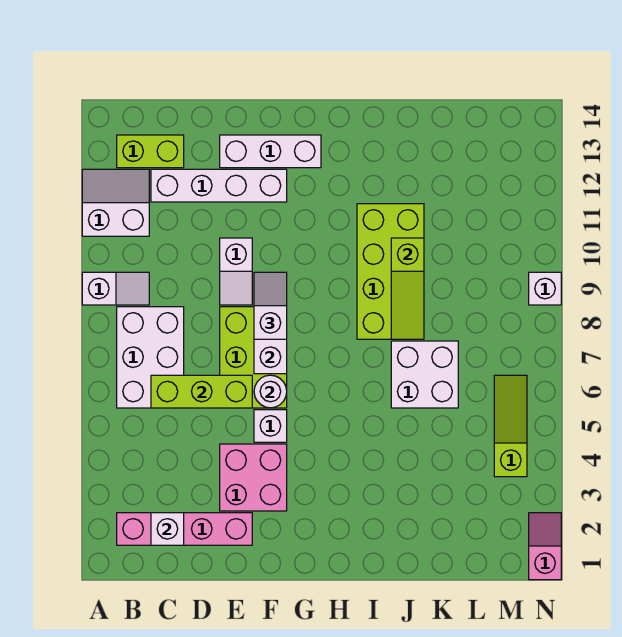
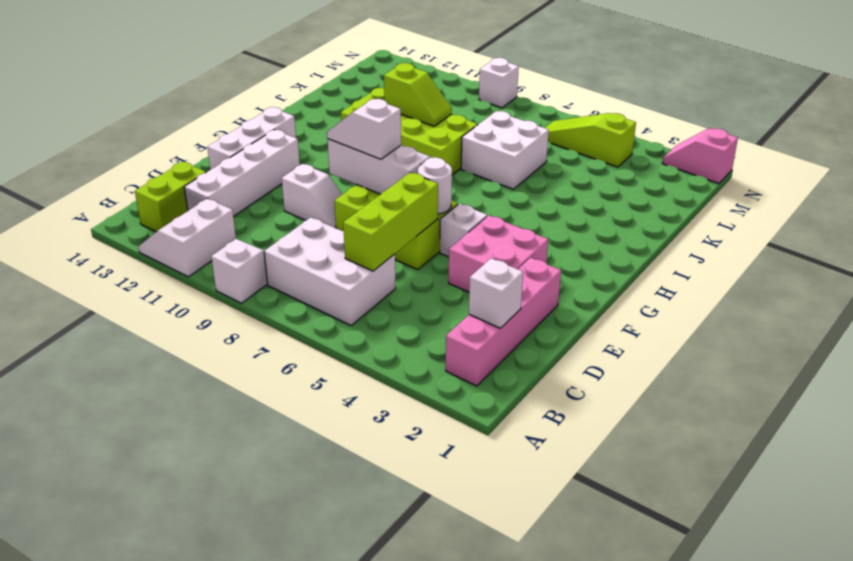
lime 1x3 slope [391,238,424,339] -> lime 1x2 slope [384,63,452,126]

